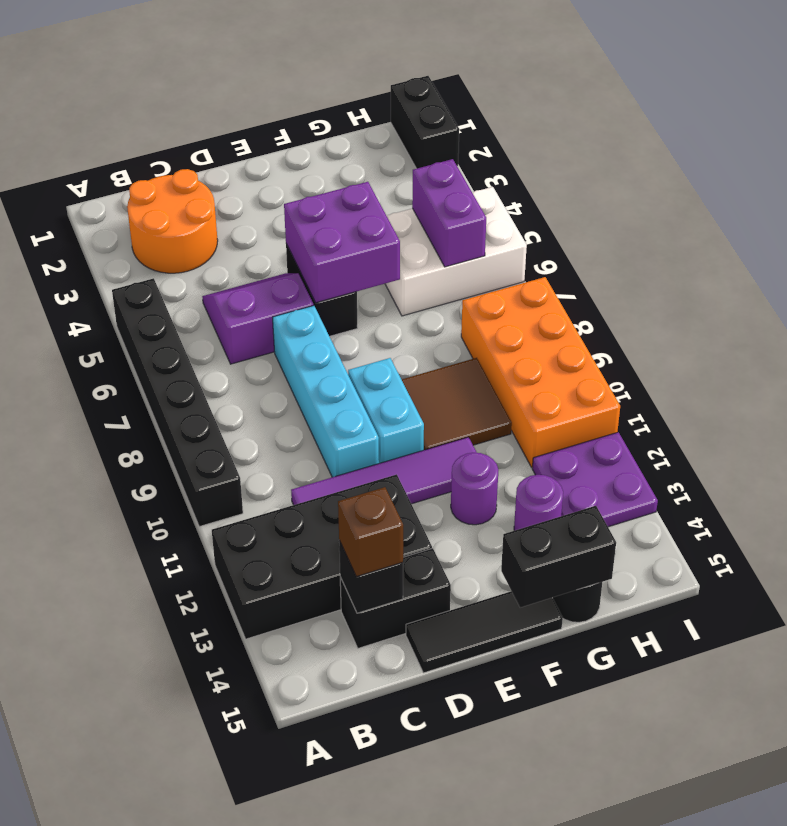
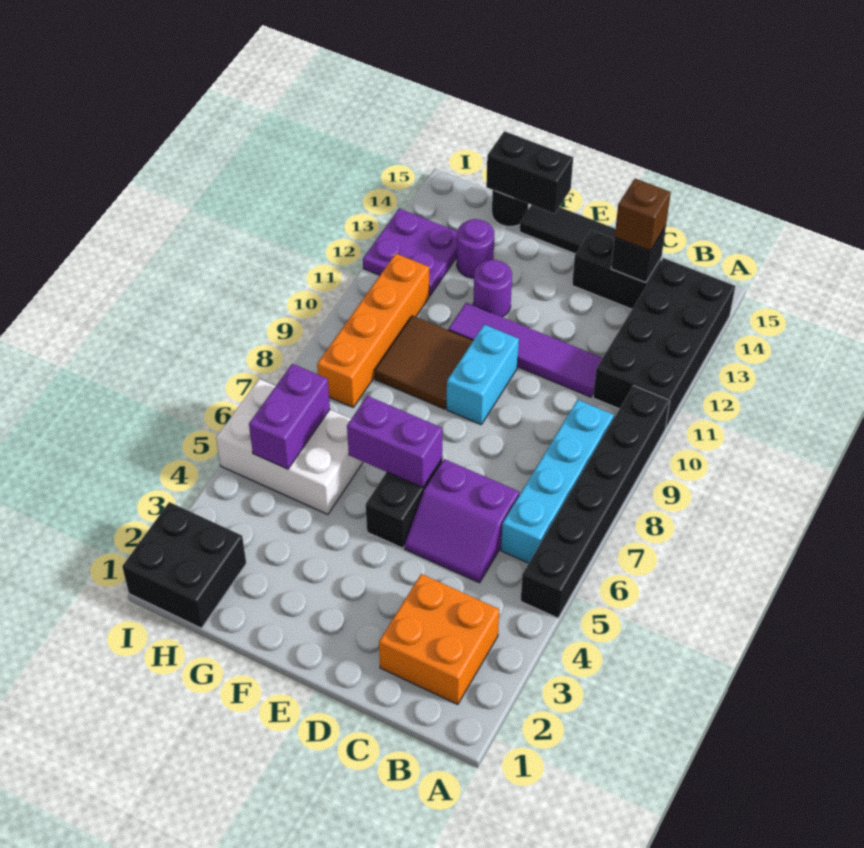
black 2x4 brick [212,474,432,639] -> black 2x4 brick turned to [593,258,735,427]
orange 2x2 round brick [127,169,218,273] -> orange 2x2 brick [379,574,499,704]
cyan 1x4 brick [273,306,379,477] -> cyan 1x4 brick moved to [501,400,614,563]
purple 2x2 brick [284,182,400,303] -> purple 1x2 brick [347,396,442,488]
orange 2x4 brick [461,277,620,467] -> orange 1x4 brick [317,254,429,407]
black 1x2 brick [391,76,459,169] -> black 2x2 brick [122,502,246,628]

